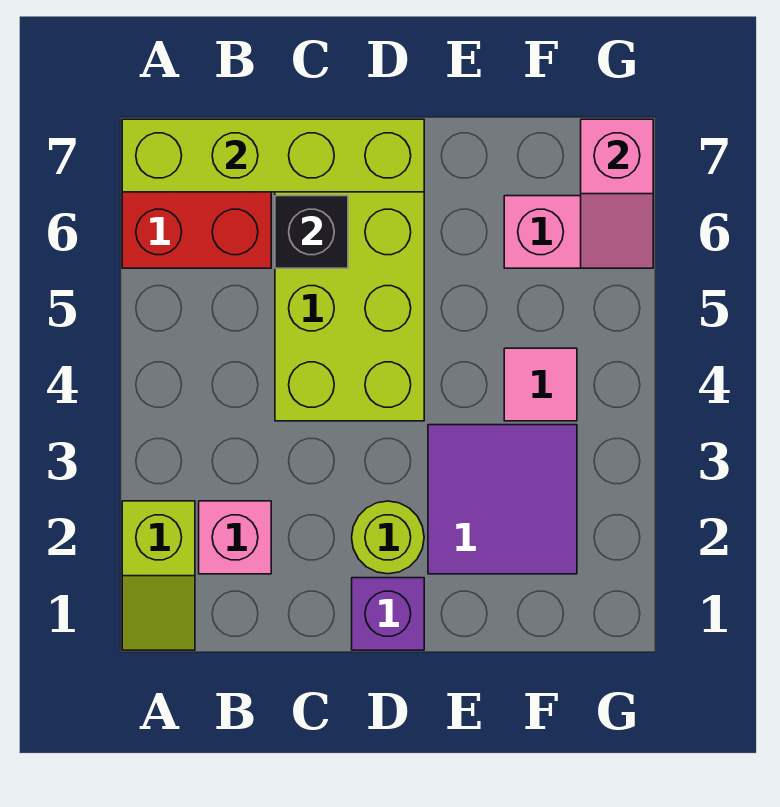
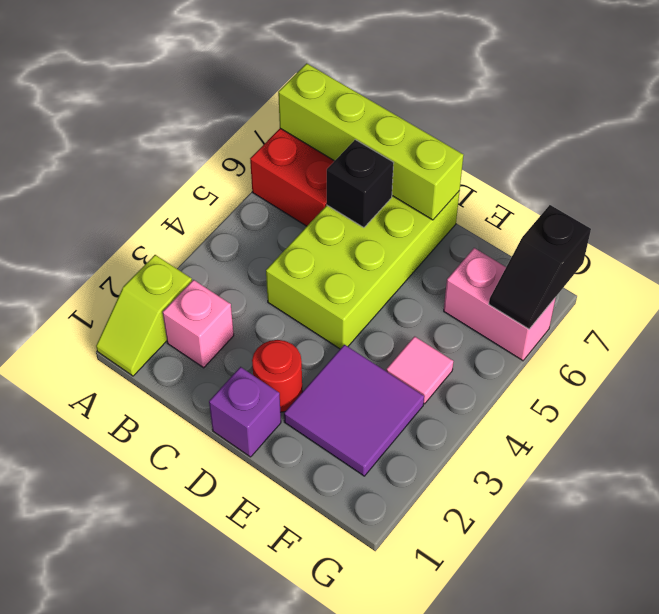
lime 1x1 round brick [352,501,424,574] -> red 1x1 round brick [252,340,302,412]
pink 1x2 slope [581,119,653,268] -> black 1x2 slope [489,205,591,329]

